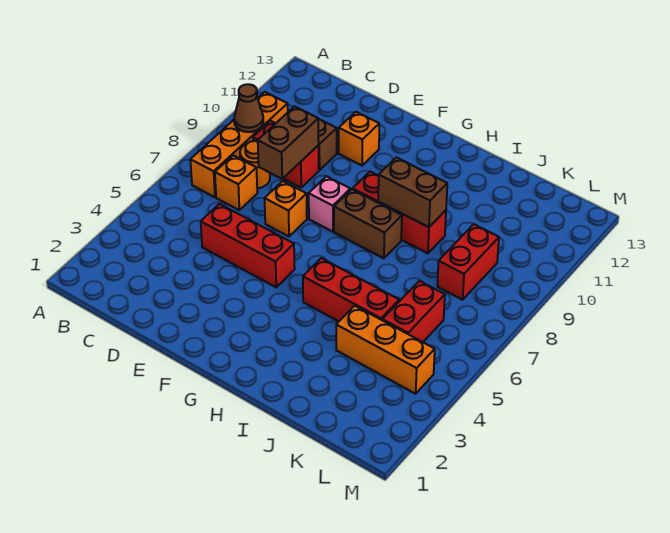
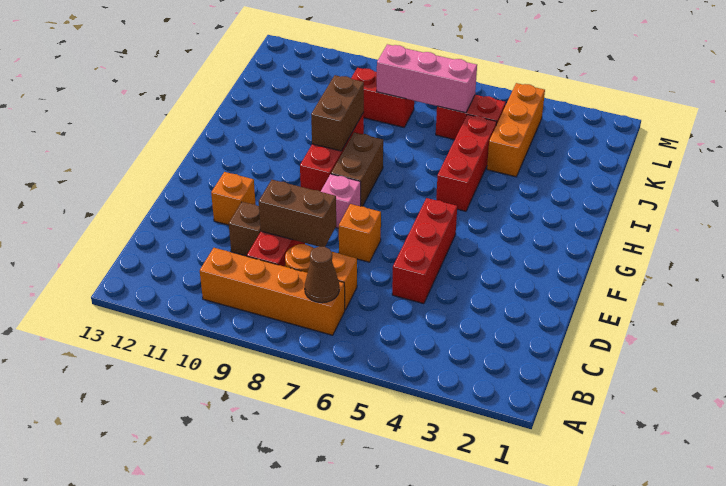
brown 1x1 cone [234,84,263,132] -> brown 1x1 cone moved to [305,246,339,303]
none -> pink 1x3 brick [377,44,477,113]

